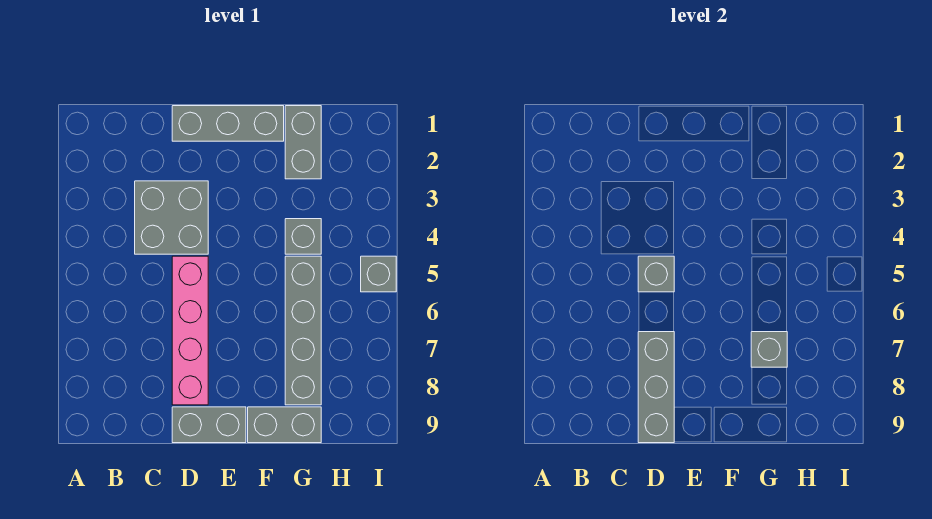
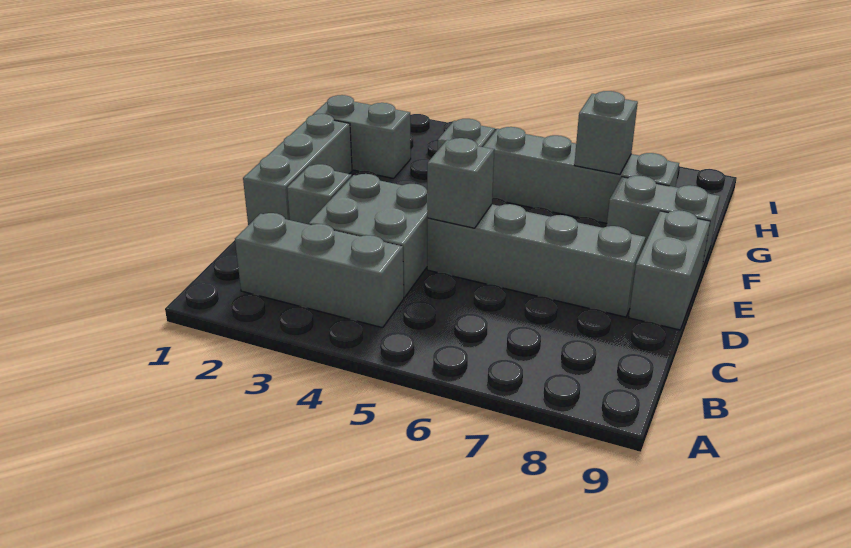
pink 1x4 brick [172,256,208,405] -> grey 1x4 brick [427,204,645,317]
grey 1x3 brick [638,332,674,443] -> grey 1x3 brick moved to [235,213,404,328]
grey 1x2 brick [248,407,321,443] -> grey 1x2 brick turned to [607,176,720,269]
grey 1x1 brick [361,256,396,292] -> grey 1x1 brick moved to [287,164,352,224]

